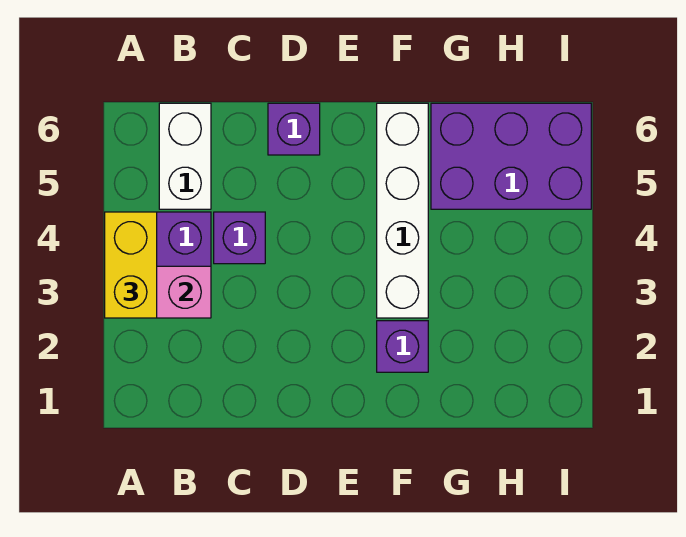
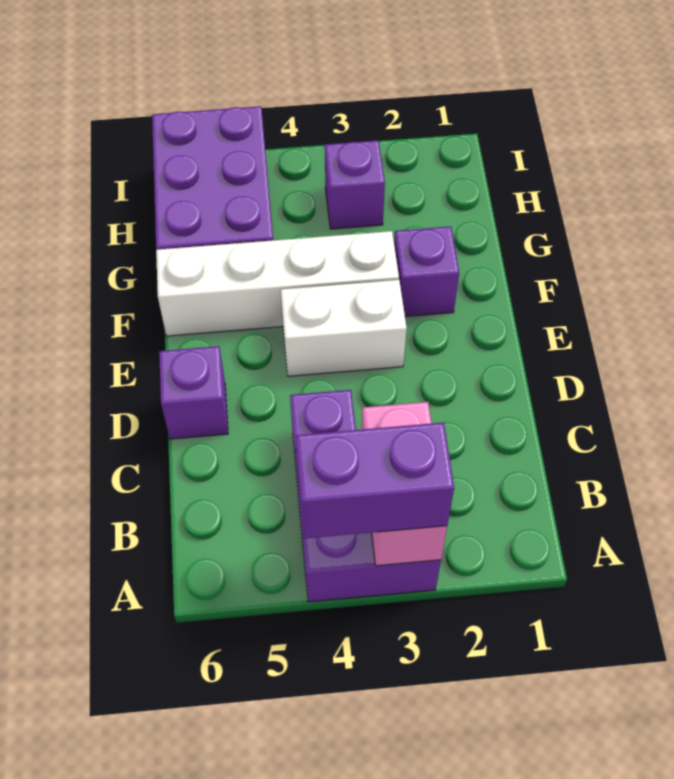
yellow 1x2 brick [105,212,157,318] -> purple 1x2 brick [296,422,454,539]
white 1x2 brick [159,103,211,209] -> white 1x2 brick moved to [281,280,407,376]
none -> purple 1x1 brick [325,141,385,229]

